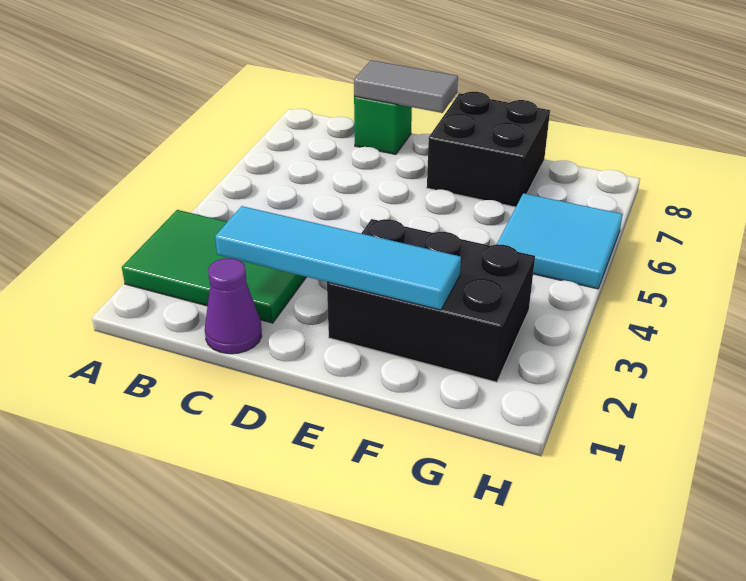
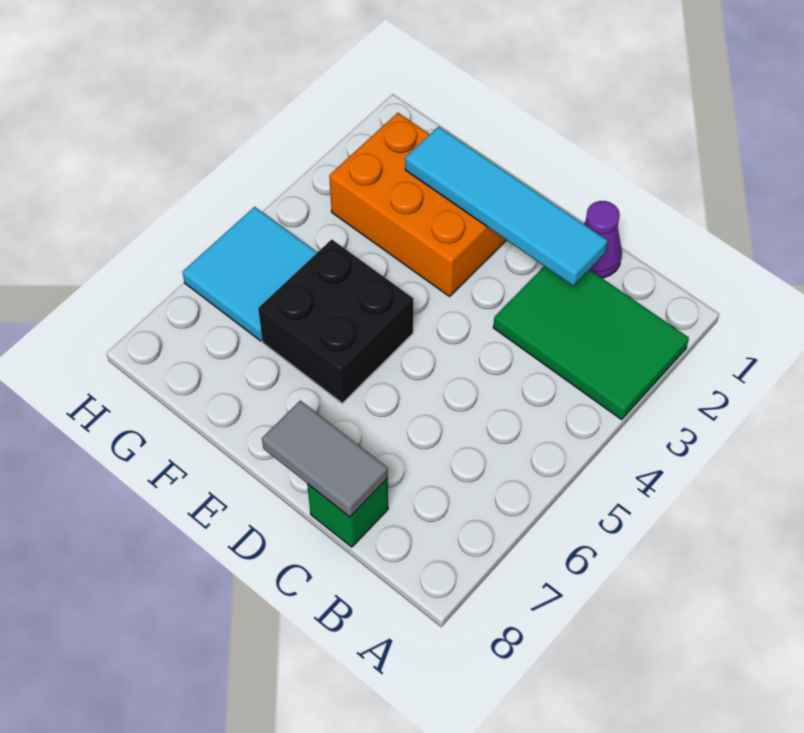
black 2x3 brick [327,219,535,382] -> orange 2x3 brick [329,113,506,296]
black 2x2 brick [427,92,550,207] -> black 2x2 brick moved to [258,239,413,403]

